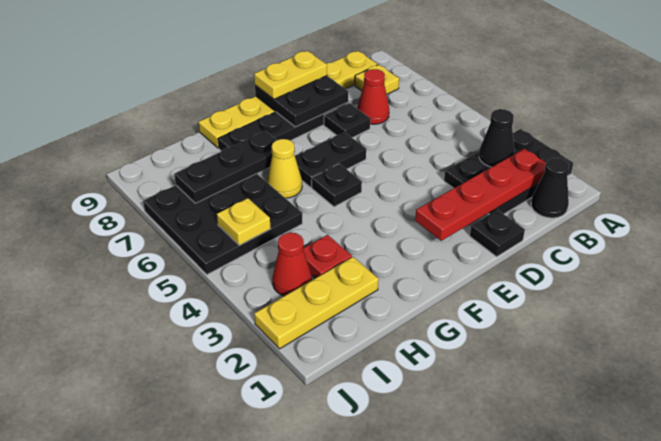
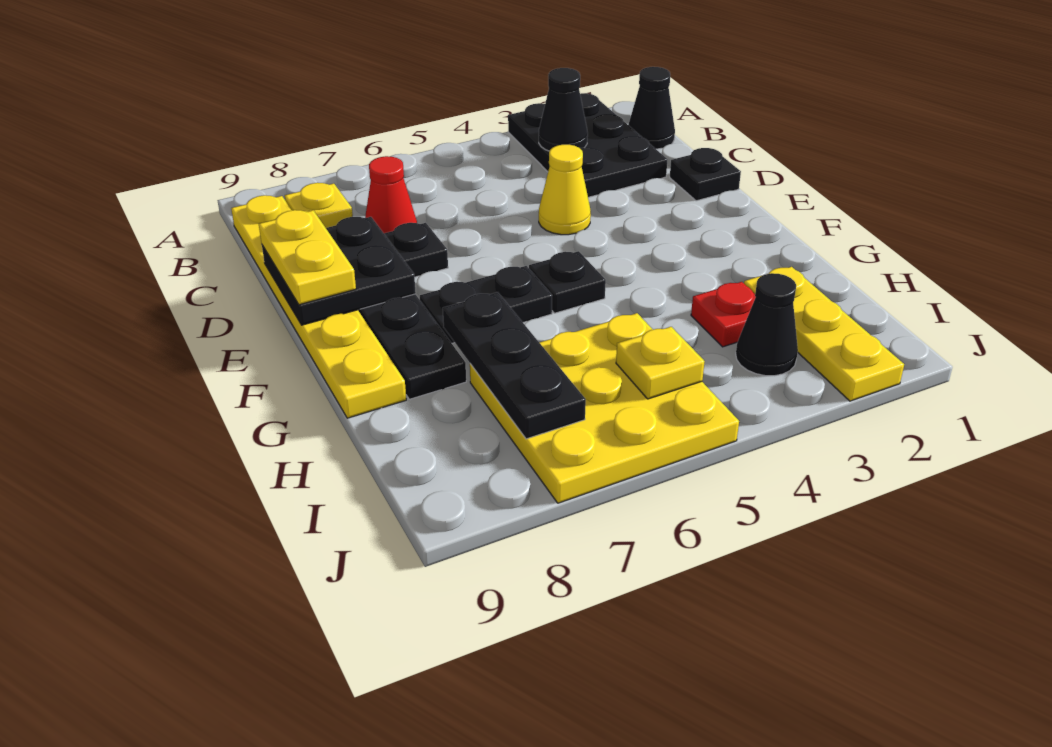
red 1x4 plate [415,149,546,241] -> none
black 1x2 plate [295,132,366,187] -> black 1x2 plate turned to [420,266,552,343]
yellow 1x1 cone [267,139,302,198] -> yellow 1x1 cone moved to [539,145,591,235]
black 3x3 plate [143,174,302,275] -> yellow 3x3 plate [470,313,739,503]
red 1x1 cone [272,233,312,296] -> black 1x1 cone [736,273,798,376]

